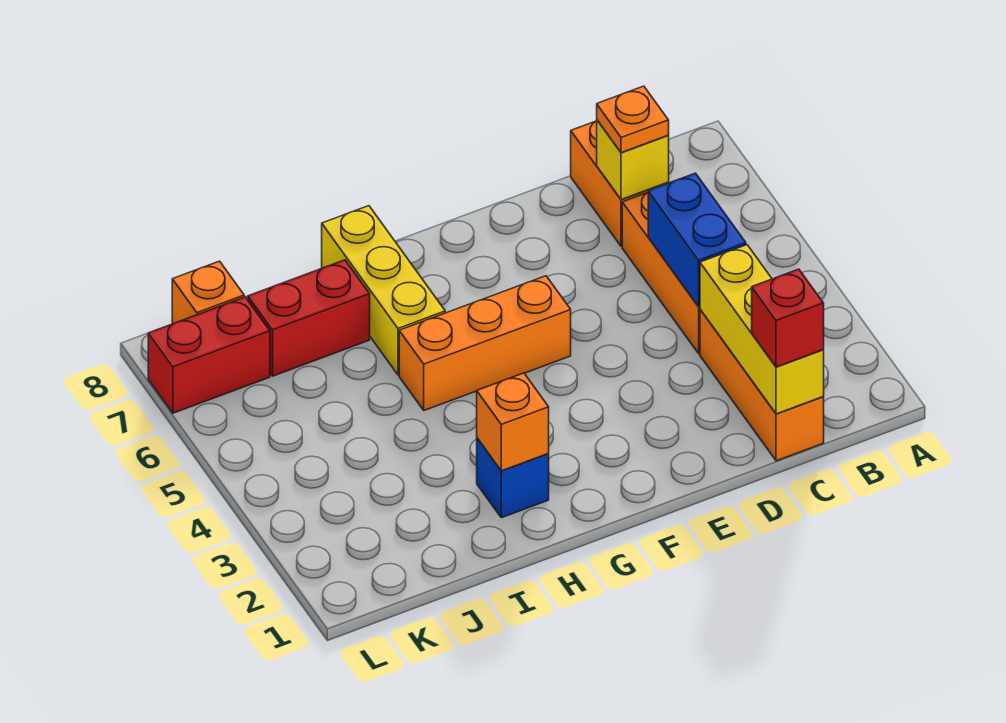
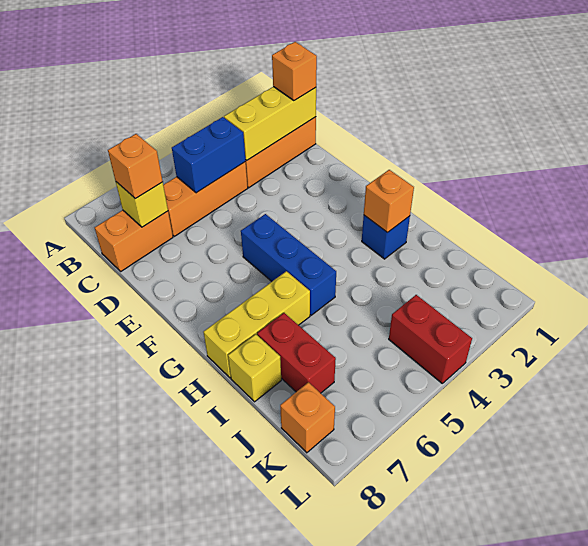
red 1x1 brick [752,269,824,367] -> orange 1x1 brick [272,42,317,101]
orange 1x1 plate [597,86,669,153] -> orange 1x1 brick [108,134,163,199]
orange 1x3 brick [399,276,571,410] -> blue 1x3 brick [241,214,336,315]
none -> yellow 1x1 brick [228,334,281,402]
red 1x2 brick [148,297,270,413] -> red 1x2 brick moved to [389,295,472,383]

